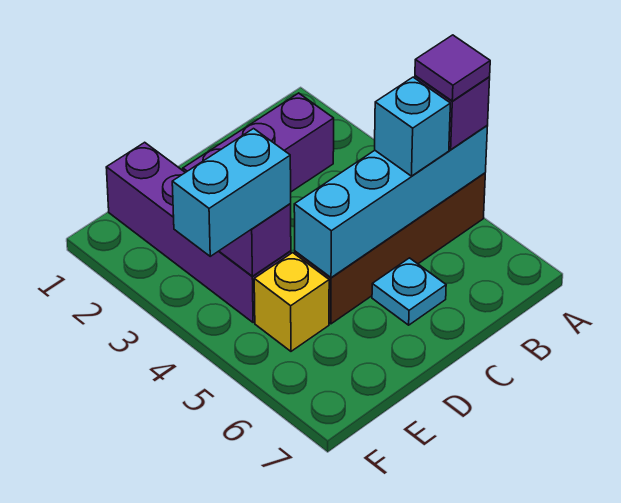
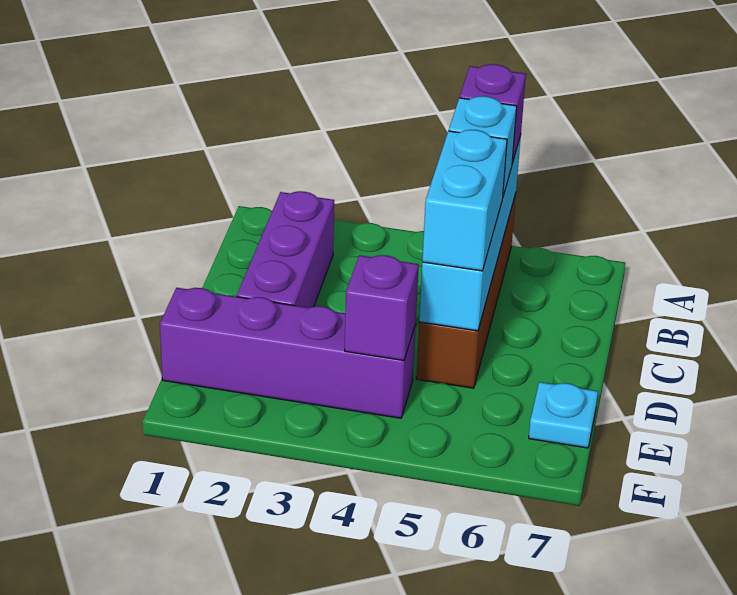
purple 1x1 tile [415,35,490,101] -> none
cyan 1x1 plate [372,258,446,325] -> cyan 1x1 plate moved to [529,382,598,448]
cyan 1x2 brick [172,129,291,256] -> cyan 1x2 brick moved to [422,130,507,271]
yellow 1x1 brick [254,253,329,351] -> none

